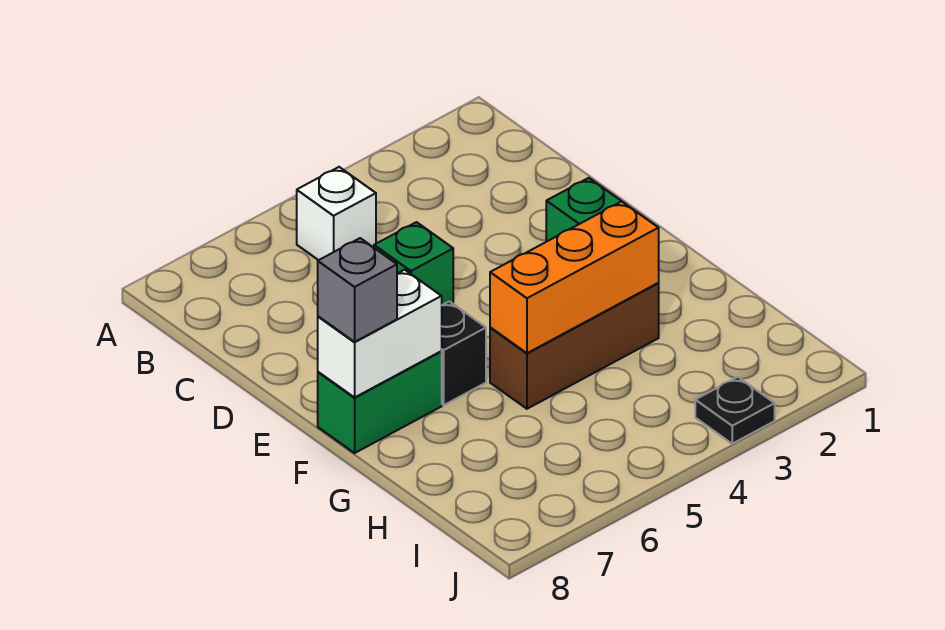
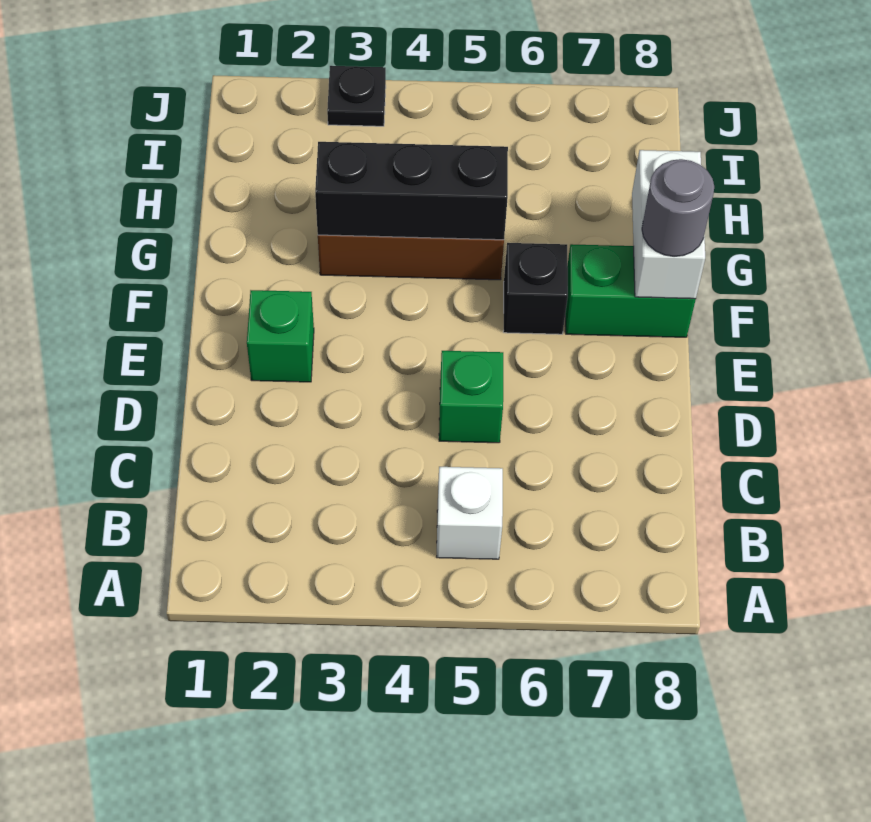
white 1x2 brick [318,270,442,397] -> white 1x2 brick turned to [632,150,705,299]
grey 1x1 brick [318,238,397,342] -> grey 1x1 round brick [642,159,714,256]
orange 1x3 brick [490,201,659,353] -> black 1x3 brick [315,142,508,240]

